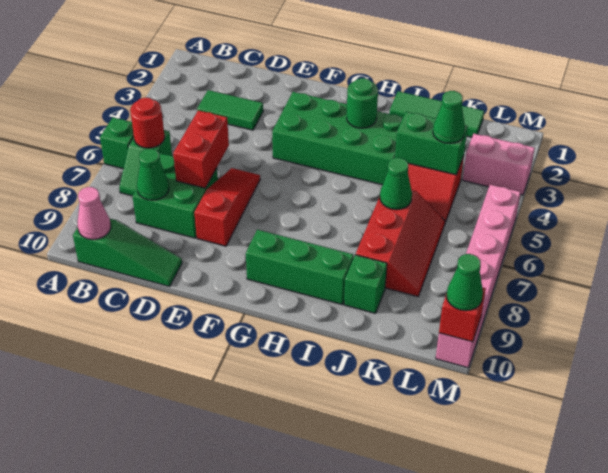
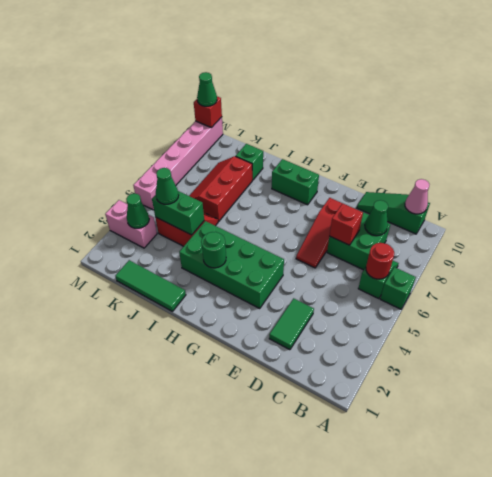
green 1x2 tile [197,90,263,130] -> green 1x2 tile turned to [269,298,314,350]
red 1x2 brick [173,110,229,188] -> red 1x1 brick [330,203,363,245]
green 1x3 brick [246,230,354,304] -> green 1x2 brick [272,159,319,205]
green 1x1 cone [380,158,412,210] -> green 1x1 cone moved to [126,193,149,228]

